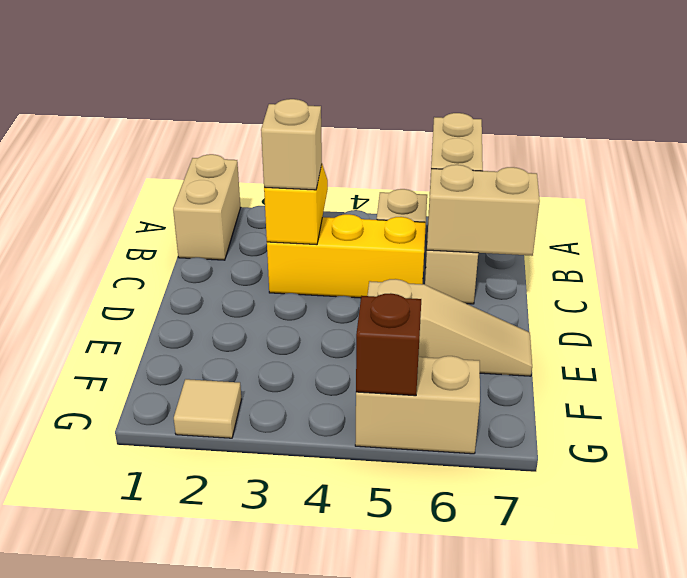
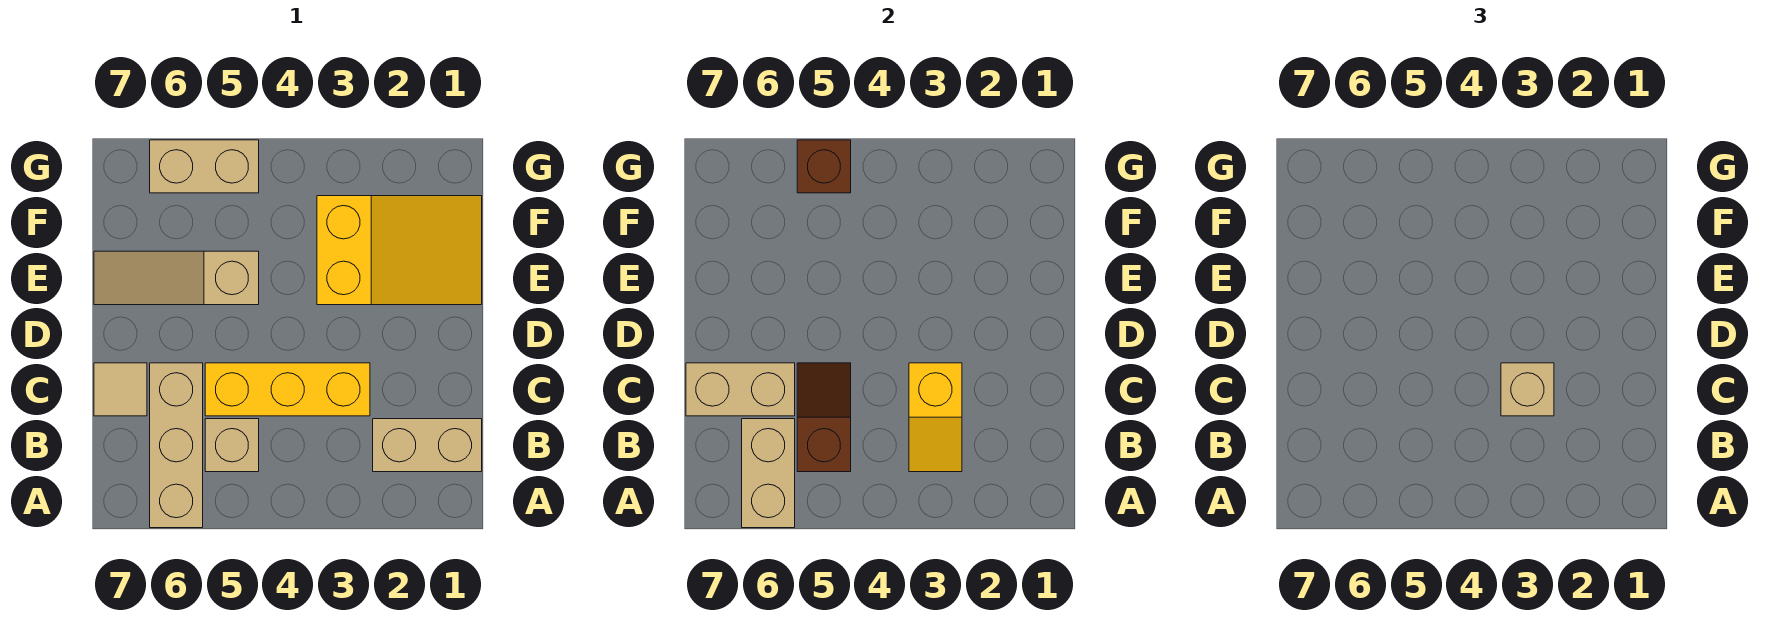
tan 1x2 brick [173,154,240,260] -> tan 1x2 brick turned to [373,419,482,472]
none -> brown 1x2 slope [797,363,851,472]
none -> yellow 2x3 slope [317,196,482,305]
tan 1x1 tile [174,379,241,438] -> tan 1x1 tile moved to [94,363,147,416]

